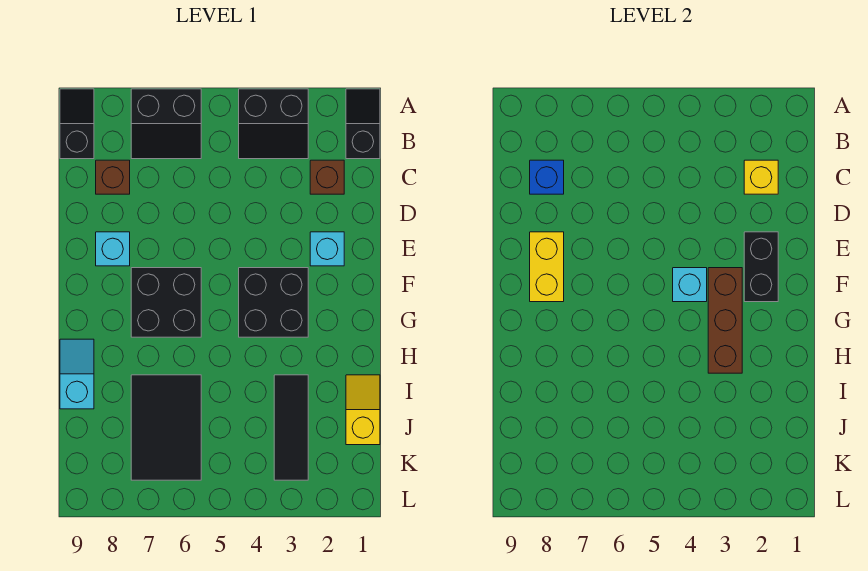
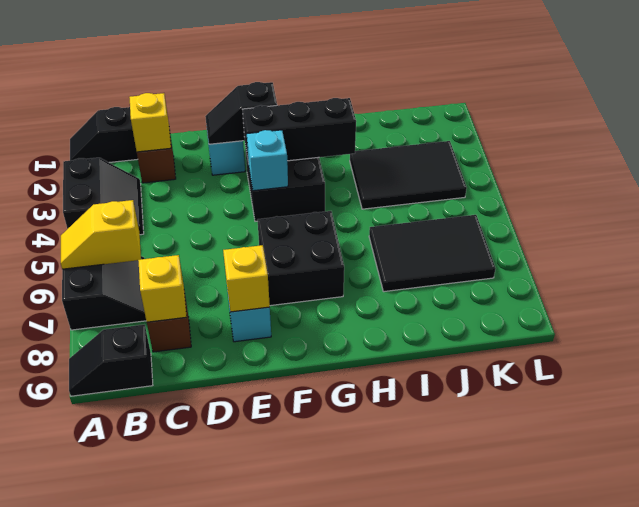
blue 1x1 brick [530,160,564,194] -> yellow 1x1 brick [138,255,187,322]
black 1x2 brick [744,232,778,302] -> black 1x2 slope [205,82,277,144]
yellow 1x2 brick [530,232,564,302] -> yellow 1x1 brick [223,245,270,312]
brown 1x3 brick [708,268,742,373] -> black 1x3 brick [242,98,356,164]
cyan 1x2 slope [60,339,94,409] -> none
yellow 1x2 slope [346,375,380,445] -> yellow 1x2 slope moved to [61,200,141,269]
black 1x3 tile [274,375,308,480] -> black 2x3 tile [350,141,467,209]

